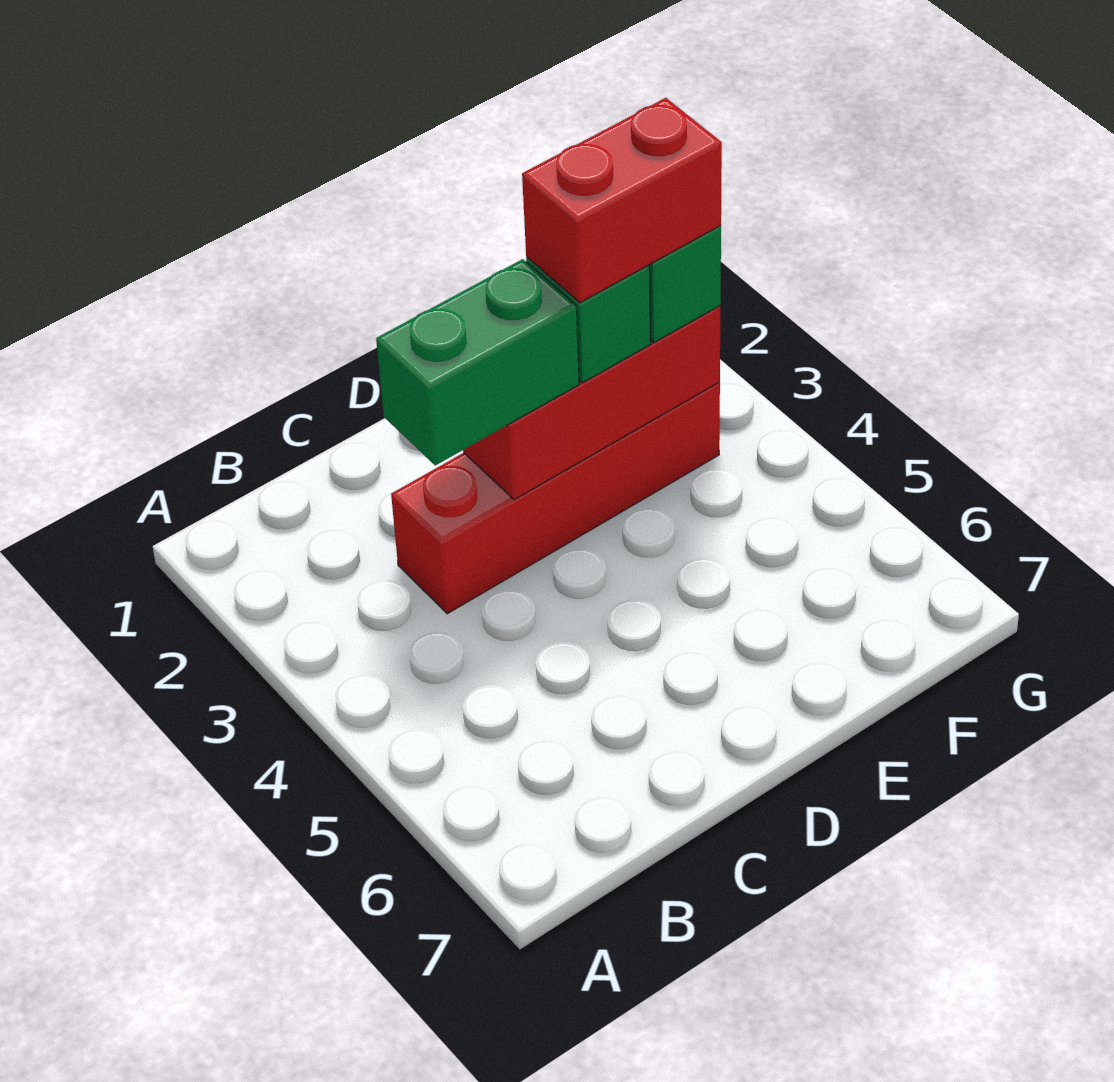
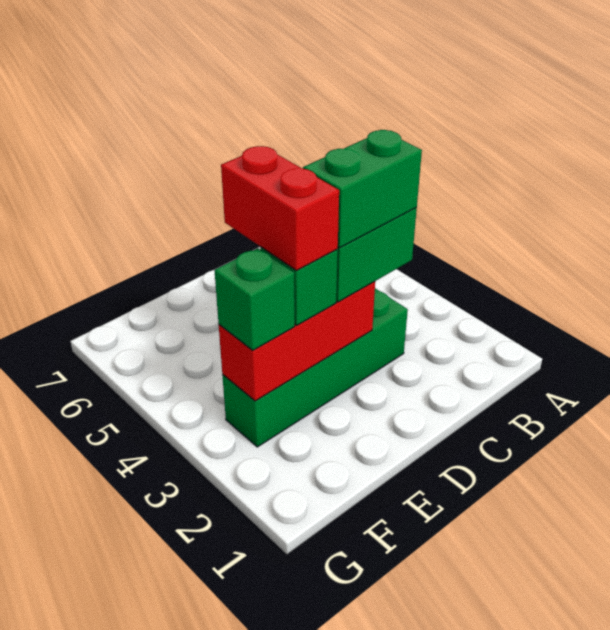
red 1x4 brick [391,382,720,614] -> green 1x4 brick [222,288,408,447]
none -> green 1x2 brick [303,130,422,248]
red 1x2 brick [522,98,722,303] -> red 1x2 brick turned to [221,146,339,271]

